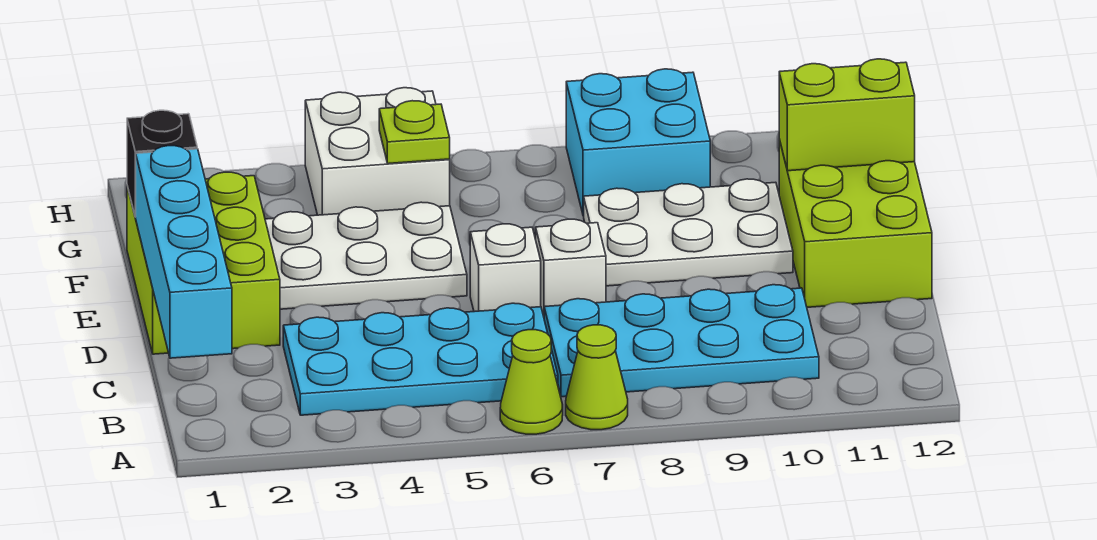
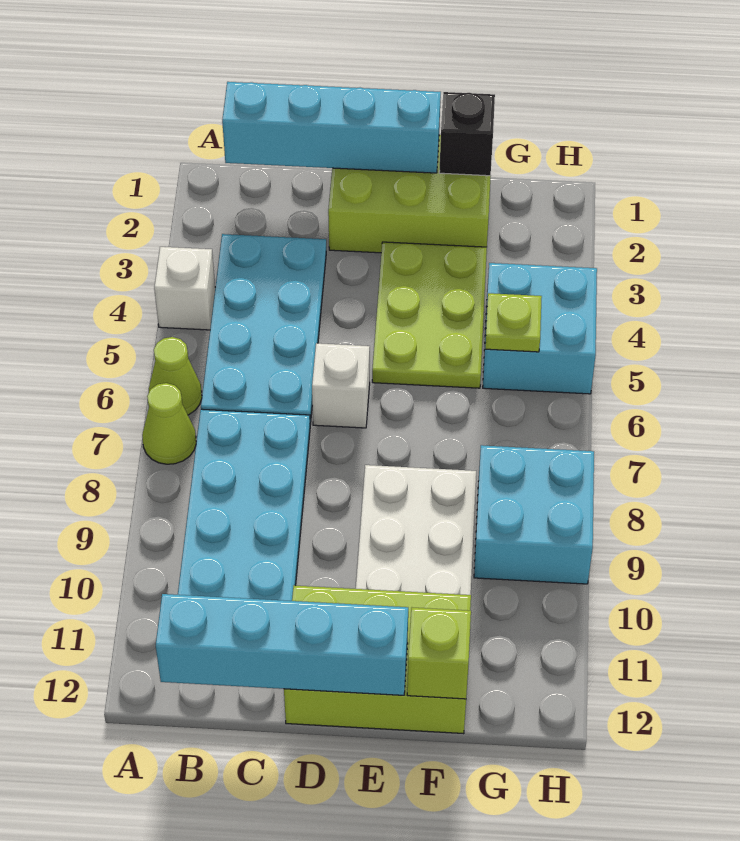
none -> cyan 1x4 brick [156,594,408,695]
white 1x1 brick [536,219,606,316] -> white 1x1 brick moved to [154,247,215,330]
white 2x3 plate [265,202,467,309] -> lime 2x3 plate [372,242,487,388]
lime 1x2 brick [779,59,915,171] -> lime 1x1 brick [407,608,471,699]
white 2x2 brick [305,88,450,215] -> cyan 2x2 brick [483,263,597,394]

